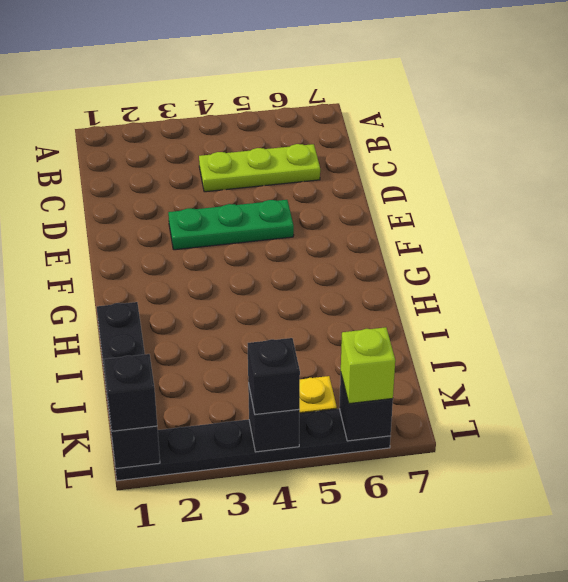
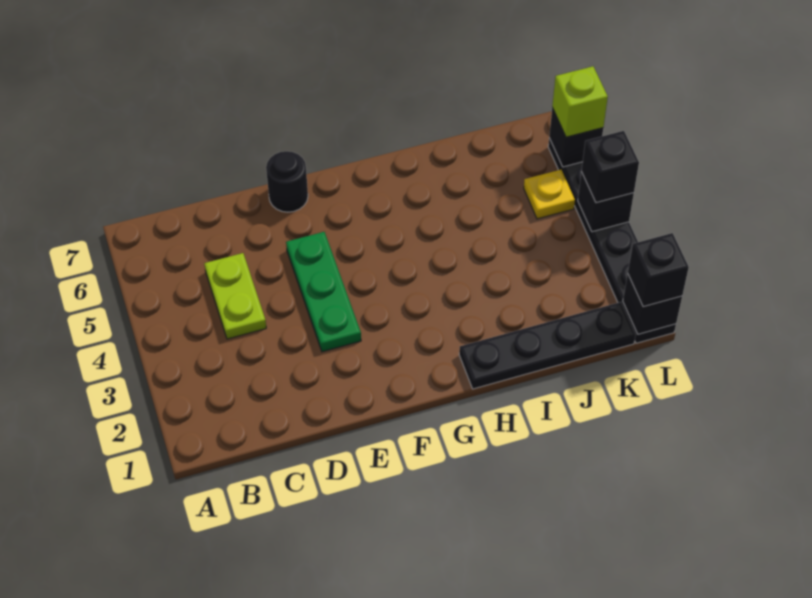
lime 1x3 plate [199,144,320,192] -> lime 1x2 plate [204,253,266,339]
none -> black 1x1 round brick [266,151,308,212]

